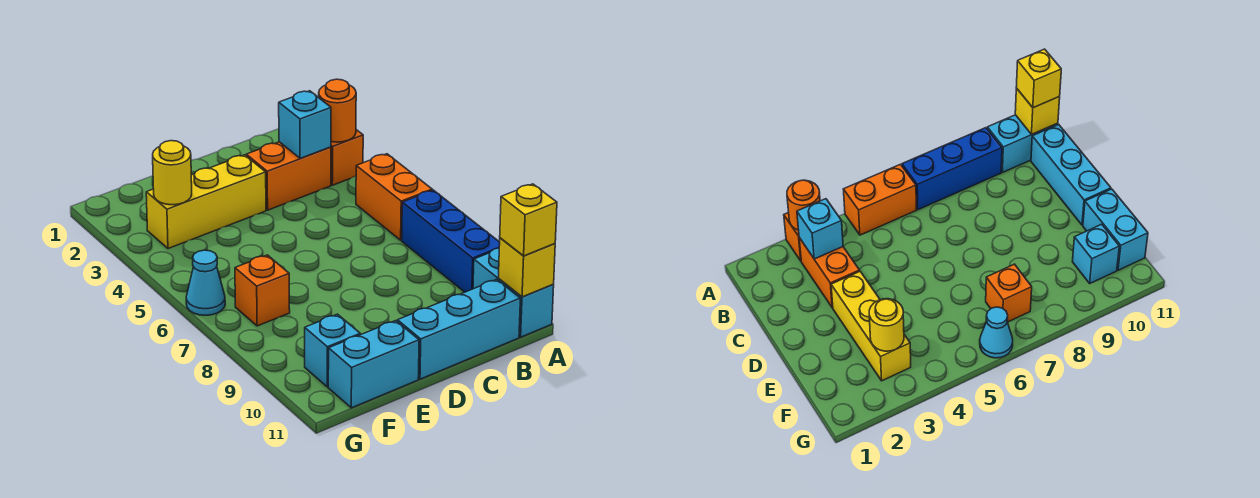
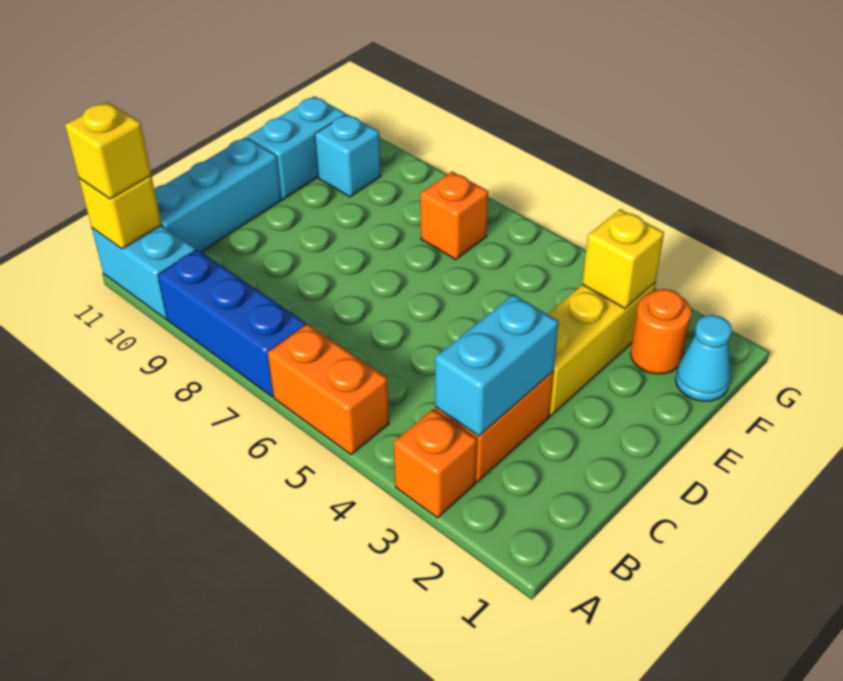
orange 1x1 round brick [319,79,356,142] -> orange 1x1 round brick moved to [630,289,692,374]
cyan 1x1 brick [279,91,331,159] -> cyan 1x2 brick [435,294,559,436]
yellow 1x1 round brick [153,141,192,205] -> yellow 1x1 brick [582,209,664,309]
cyan 1x1 cone [186,250,225,315] -> cyan 1x1 cone moved to [675,315,732,401]

